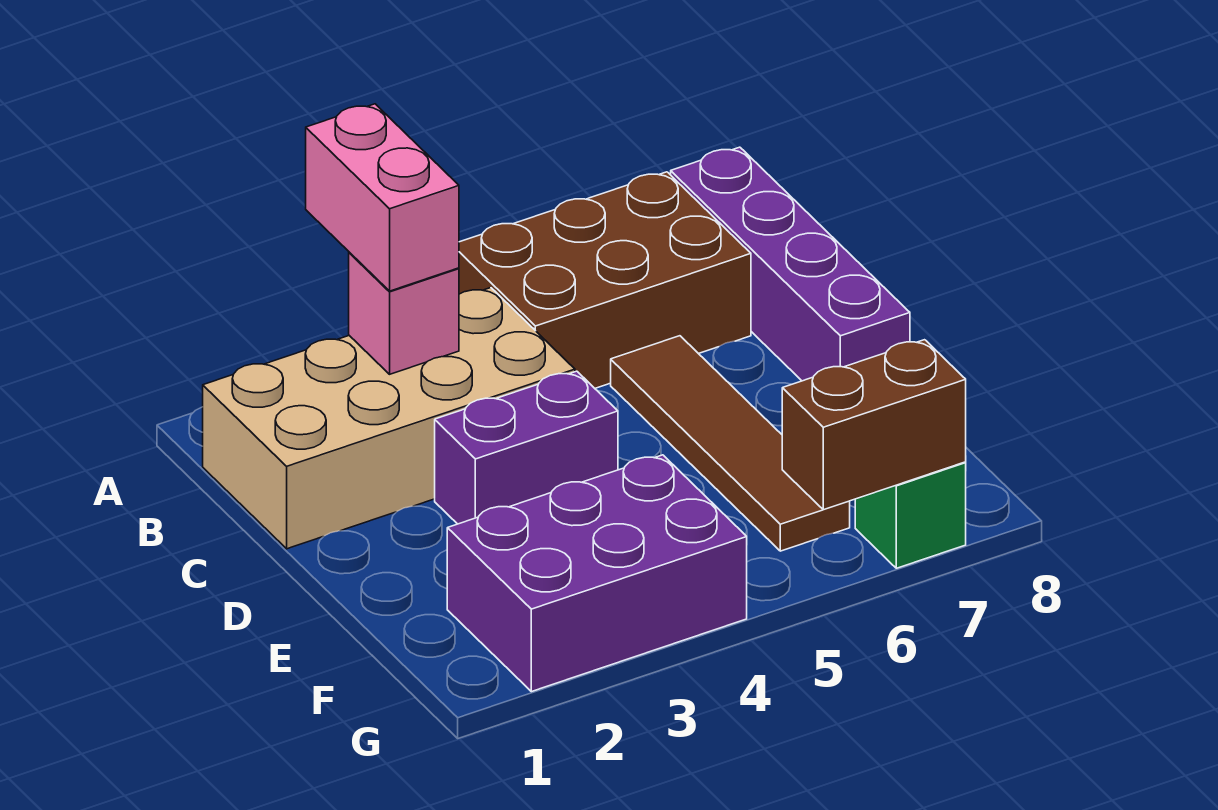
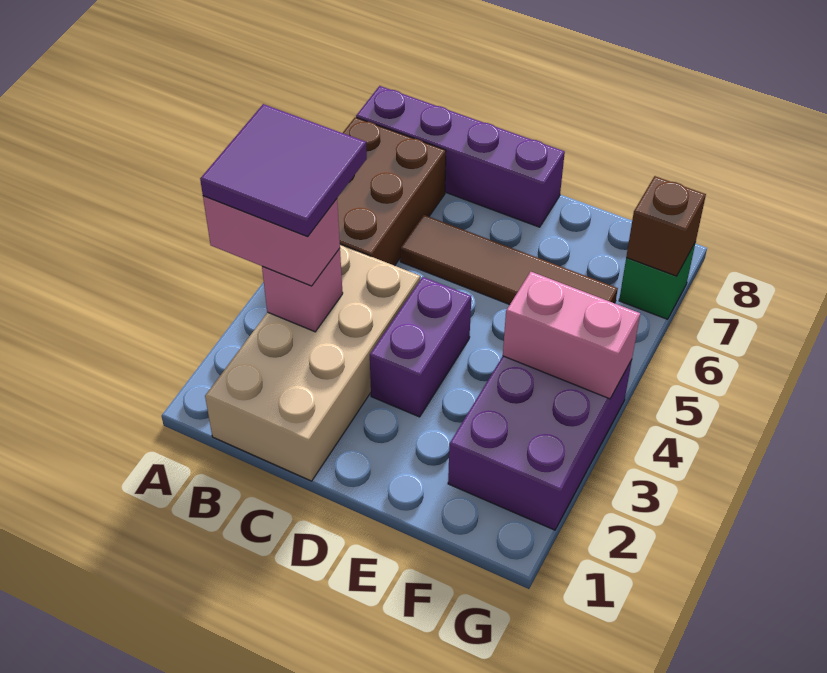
none -> purple 2x2 tile [200,104,367,237]
none -> pink 1x2 brick [503,272,640,399]
brown 1x2 brick [782,340,966,510] -> brown 1x1 brick [626,176,706,276]

